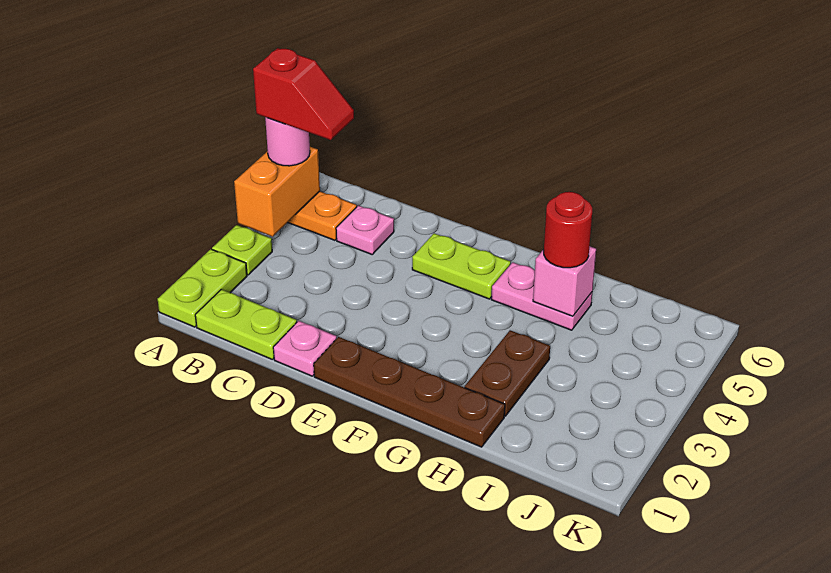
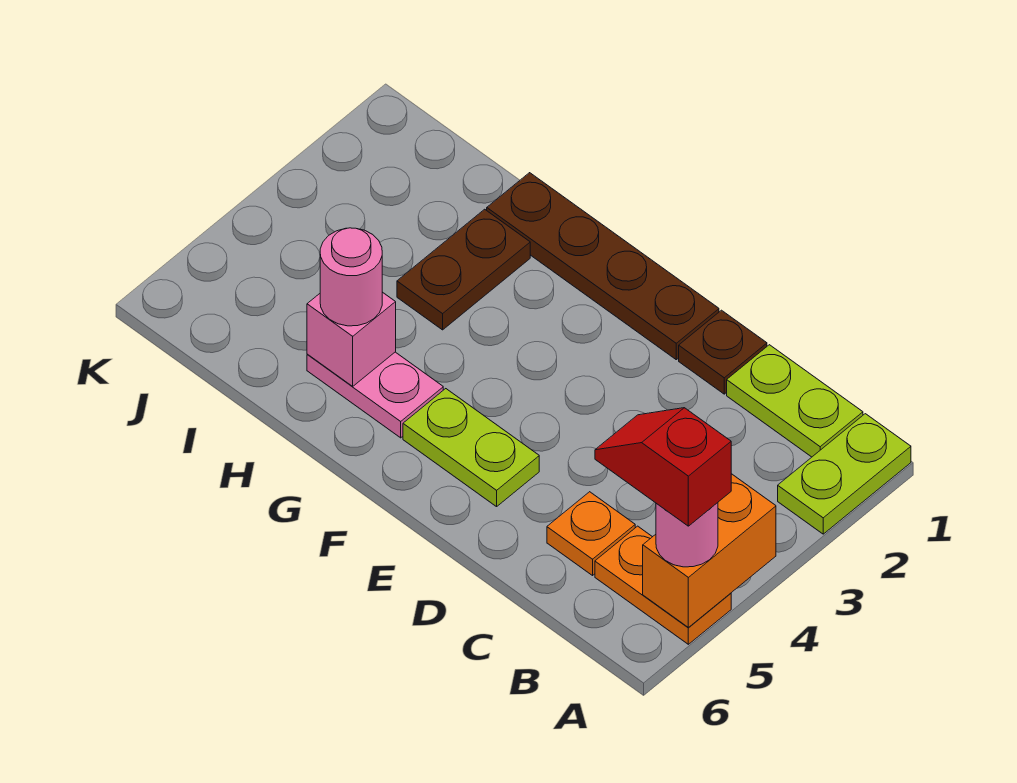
lime 1x1 plate [212,225,272,275] -> none
pink 1x1 plate [336,206,394,254] -> orange 1x1 plate [547,492,635,575]
pink 1x1 plate [273,321,337,376] -> brown 1x1 plate [679,310,767,394]
red 1x1 round brick [544,192,592,268] -> pink 1x1 round brick [320,228,382,326]

